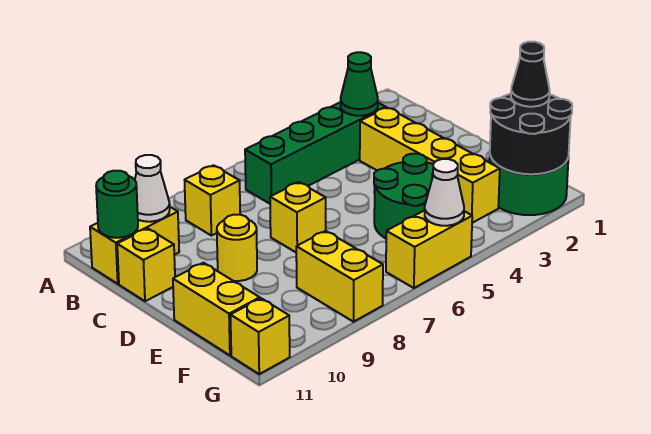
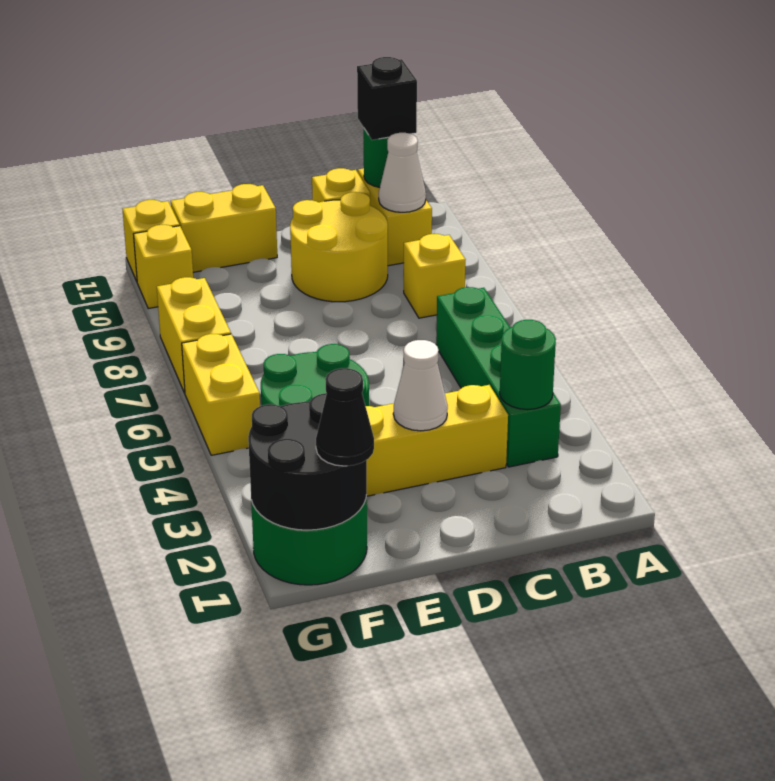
green 1x1 cone [341,52,378,116] -> green 1x1 round brick [500,320,556,410]
none -> black 1x1 brick [357,57,417,140]
yellow 1x1 brick [270,182,326,252] -> yellow 1x1 brick moved to [134,225,193,309]
yellow 1x1 round brick [217,215,257,281] -> yellow 2x2 round brick [290,192,388,302]
yellow 1x2 brick [296,231,383,322] -> yellow 1x2 brick turned to [157,277,231,393]
white 1x1 cone [425,159,464,226] -> white 1x1 cone moved to [393,340,448,431]

